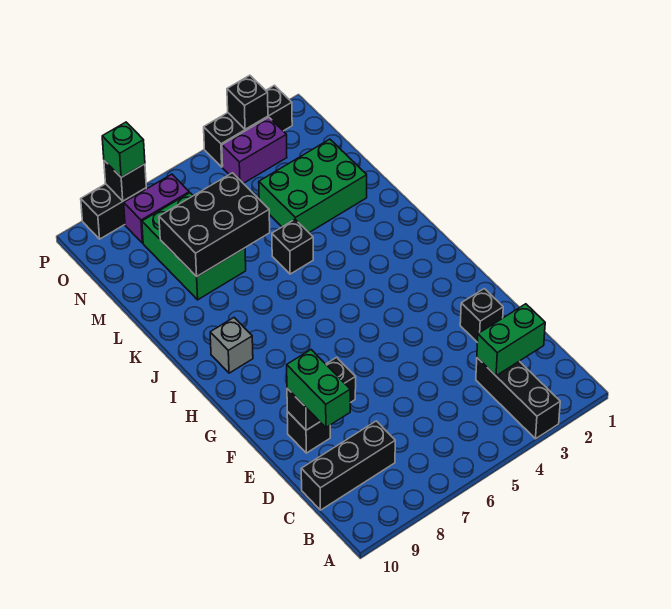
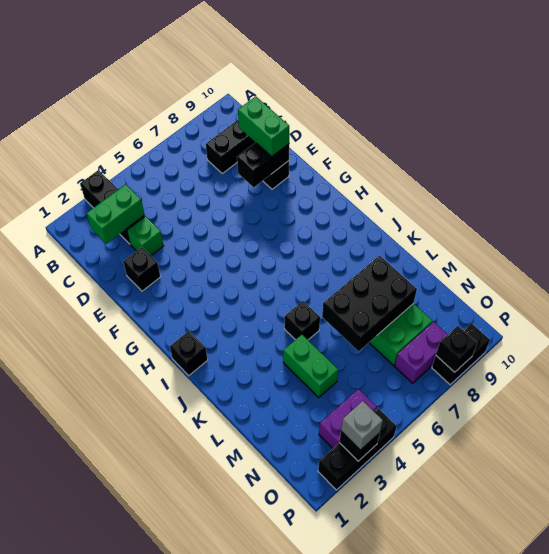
none -> black 1x1 brick [170,331,208,376]
grey 1x1 brick [210,318,253,373] -> grey 1x1 brick moved to [341,401,383,450]
green 2x3 brick [259,139,367,232] -> green 1x2 brick [283,335,338,397]
green 1x1 brick [102,122,145,177] -> green 1x1 brick moved to [127,216,164,256]

